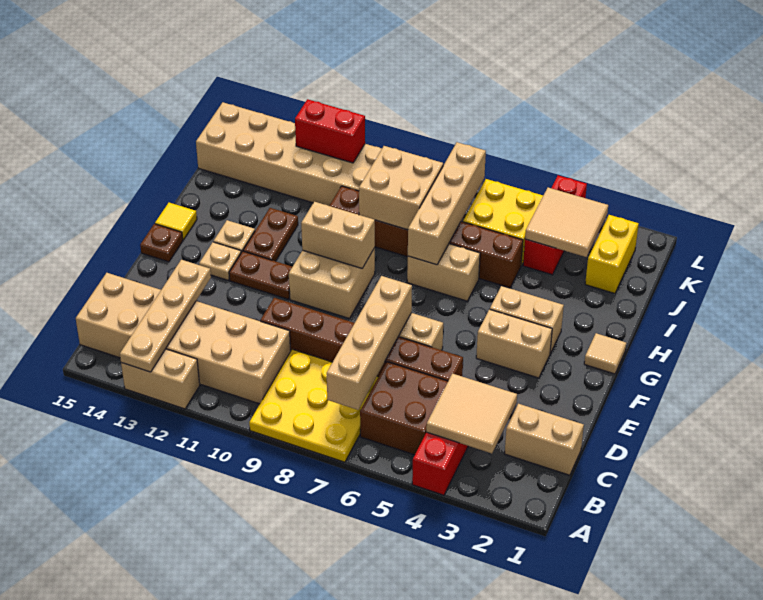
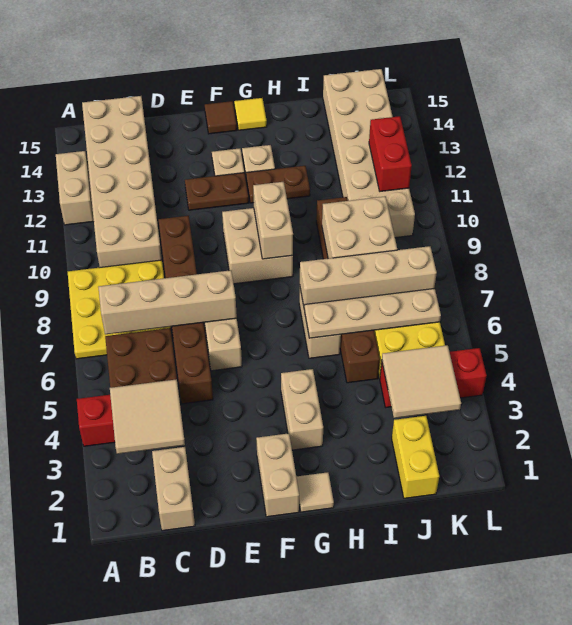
tan 1x4 plate [120,260,211,372] -> tan 1x4 plate moved to [305,288,441,338]
tan 1x2 brick [476,309,552,378] -> tan 1x2 brick moved to [256,433,299,517]
brown 1x2 plate [229,251,292,299] -> brown 1x2 plate turned to [185,173,249,210]
brown 1x1 plate [140,224,183,262] -> brown 1x1 tile [205,101,237,134]
yellow 1x2 brick [585,215,639,294] -> yellow 1x2 brick turned to [392,416,439,498]

